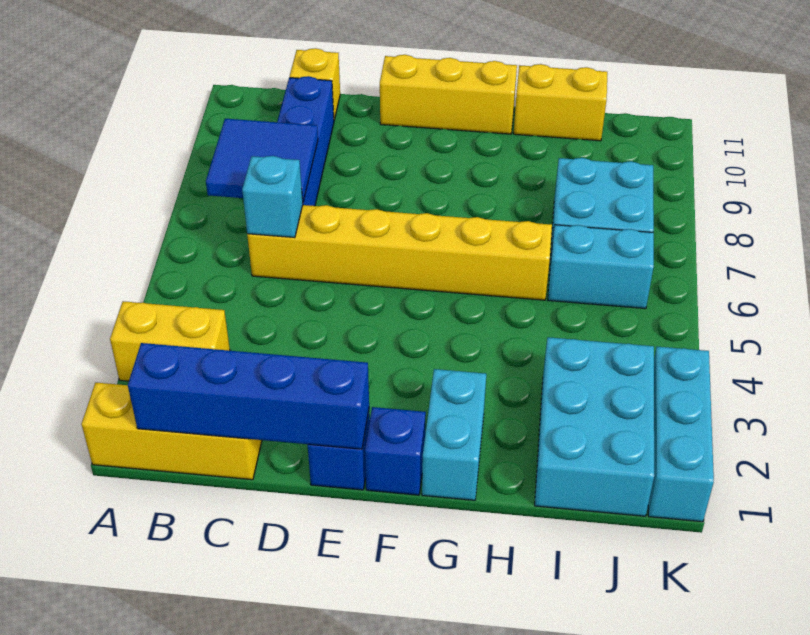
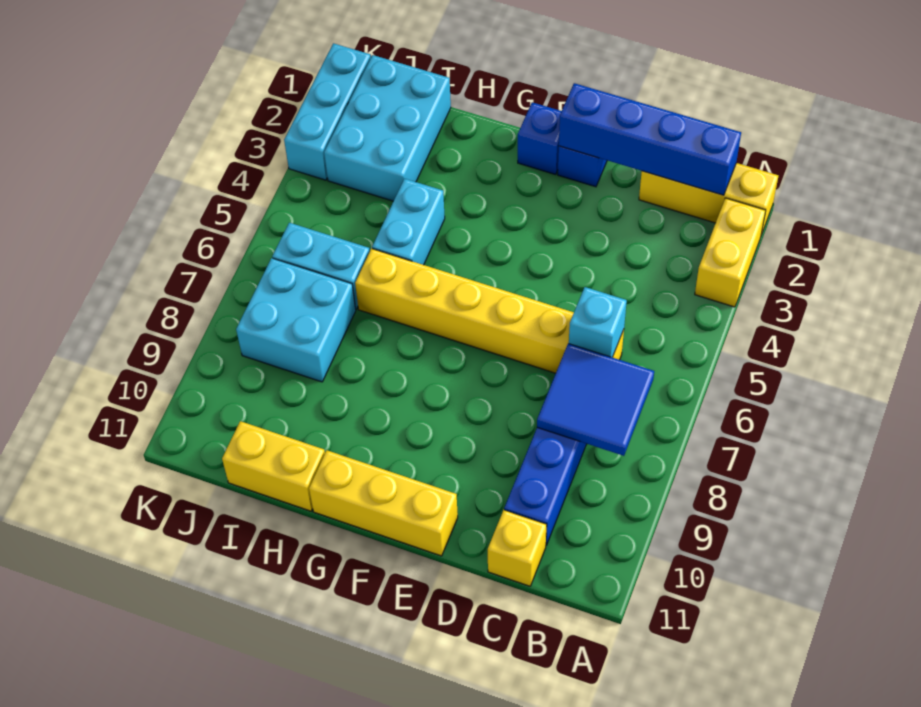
yellow 1x2 brick [110,301,230,381] -> yellow 1x2 brick turned to [695,198,766,307]
cyan 1x2 brick [422,369,486,500] -> cyan 1x2 brick moved to [372,179,445,265]

